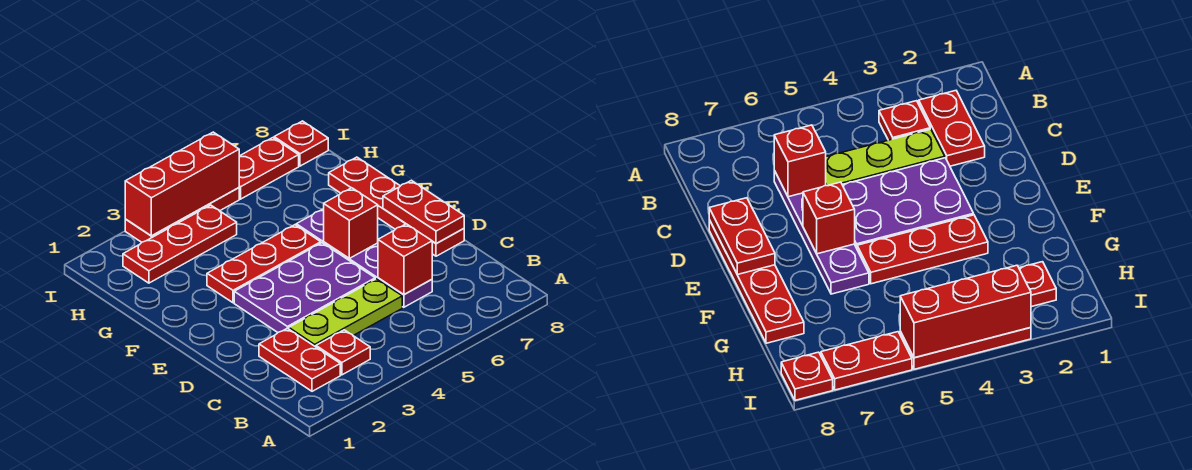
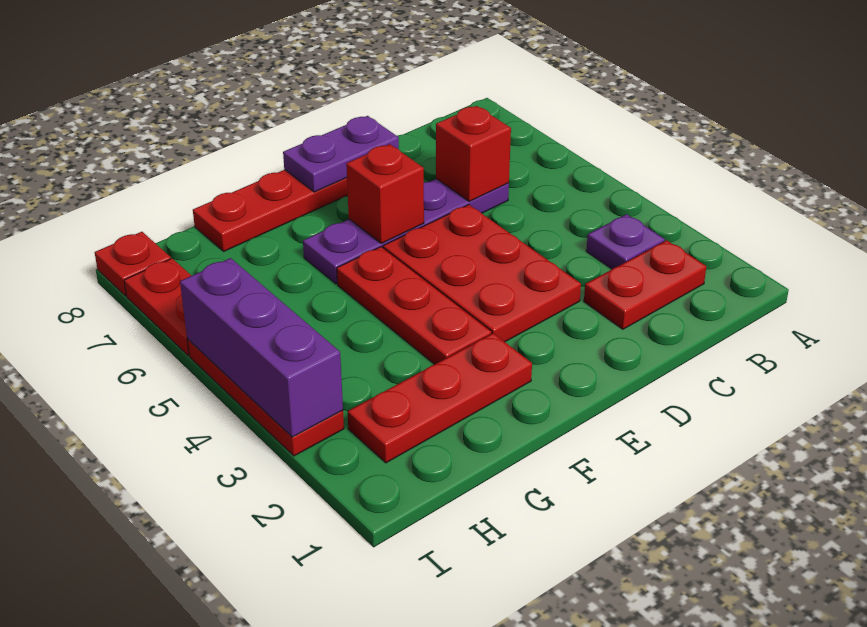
red 1x1 plate [316,330,370,375] -> purple 1x1 plate [586,214,665,269]
lime 1x3 plate [289,279,402,347] -> none
purple 2x3 plate [234,243,375,332] -> red 2x3 plate [383,205,581,342]
red 1x2 plate [383,180,464,243] -> purple 1x2 plate [283,116,399,192]
red 1x3 plate [123,205,237,283] -> red 1x3 plate turned to [348,333,532,463]
red 1x3 brick [125,132,239,236] -> purple 1x3 brick [180,258,343,437]

